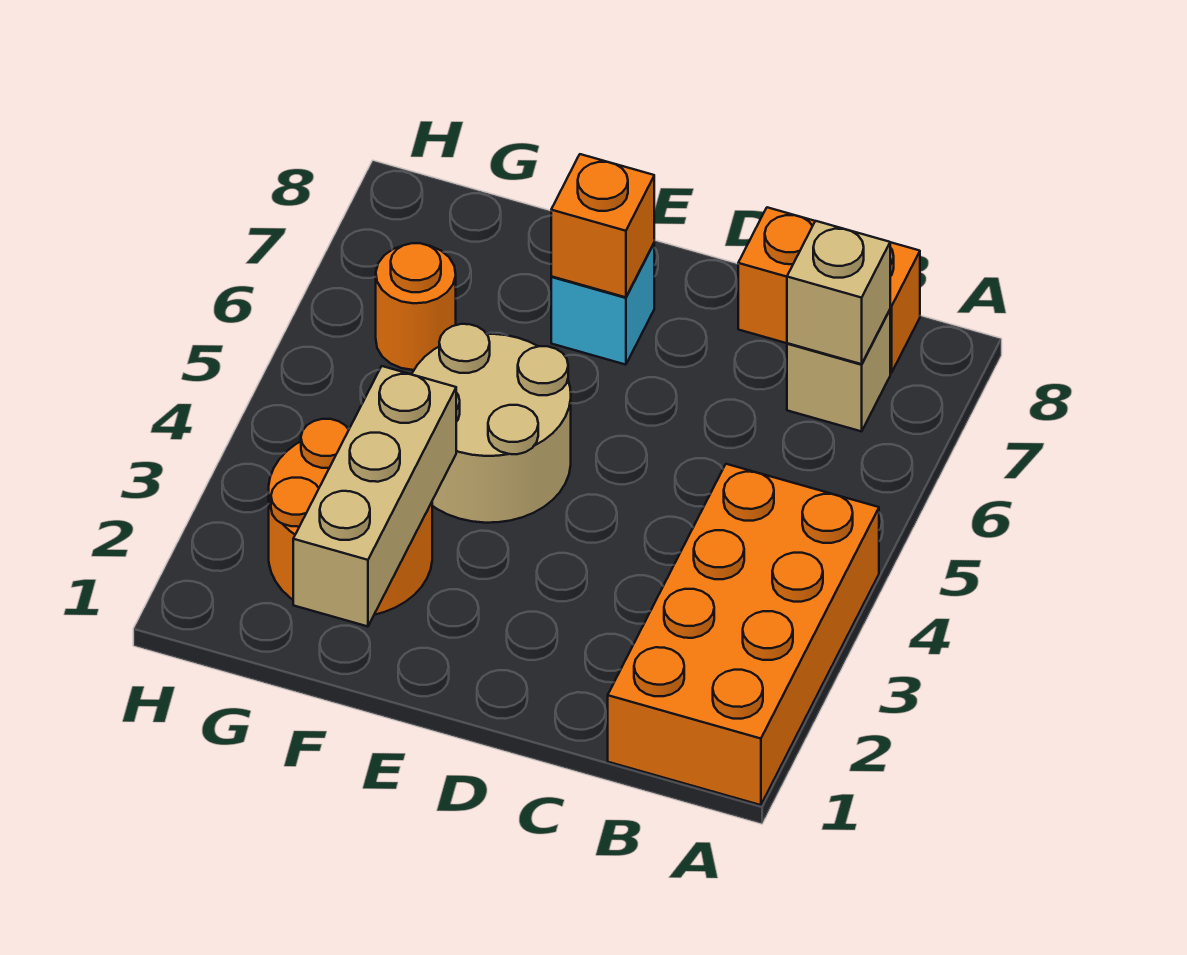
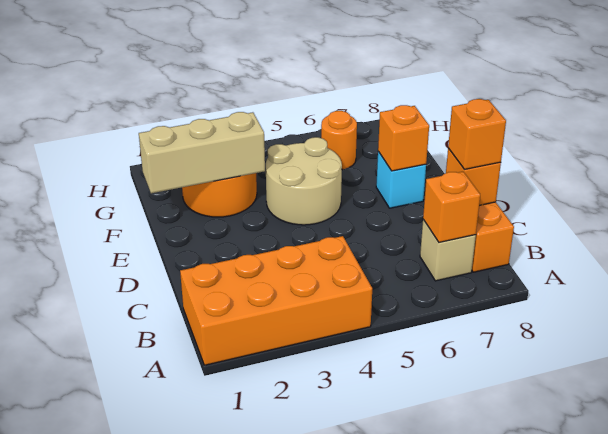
tan 1x1 brick [787,221,890,364] -> orange 1x1 brick [423,172,480,243]
none -> orange 1x1 brick [446,148,501,205]
none -> orange 1x1 brick [448,99,506,169]

